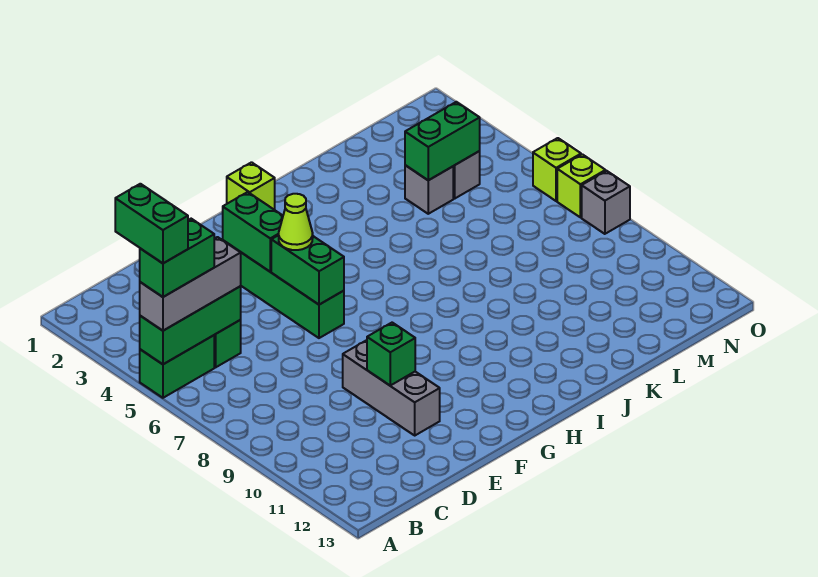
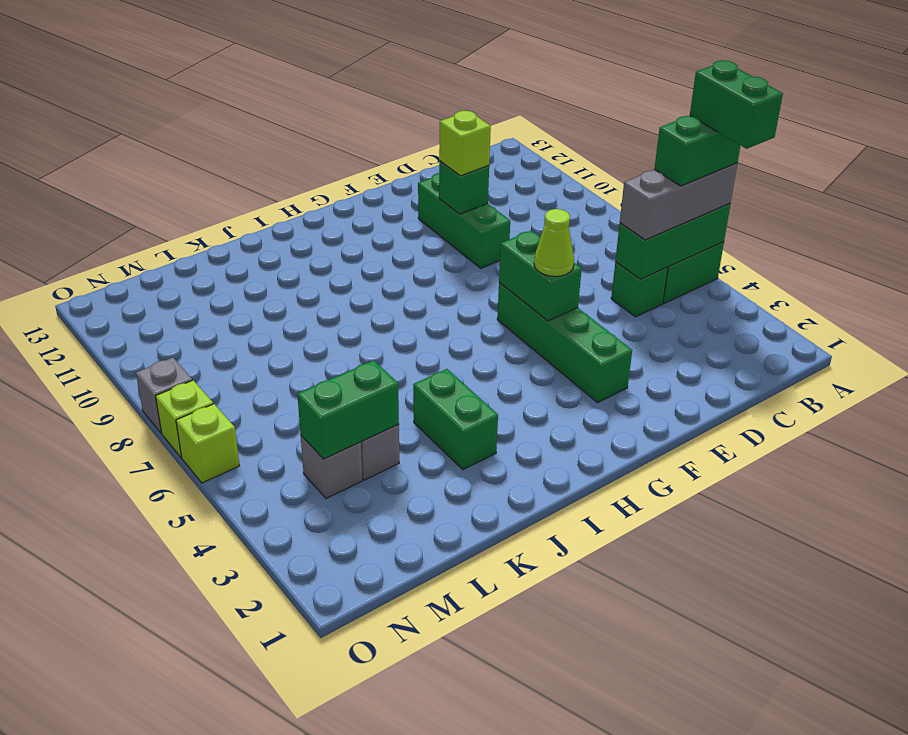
grey 1x3 brick [343,340,440,435] -> green 1x3 brick [418,173,510,268]
green 1x2 brick [223,192,283,272] -> green 1x2 brick moved to [413,369,498,470]
lime 1x1 brick [227,162,275,210] -> lime 1x1 brick moved to [439,111,491,176]

